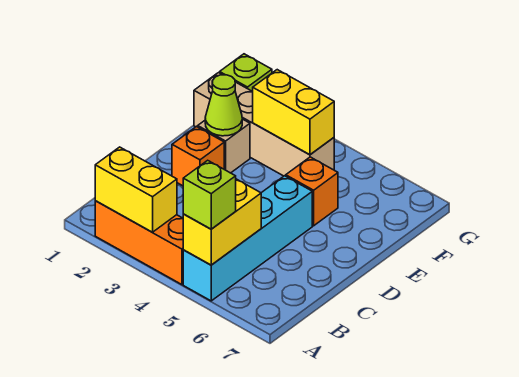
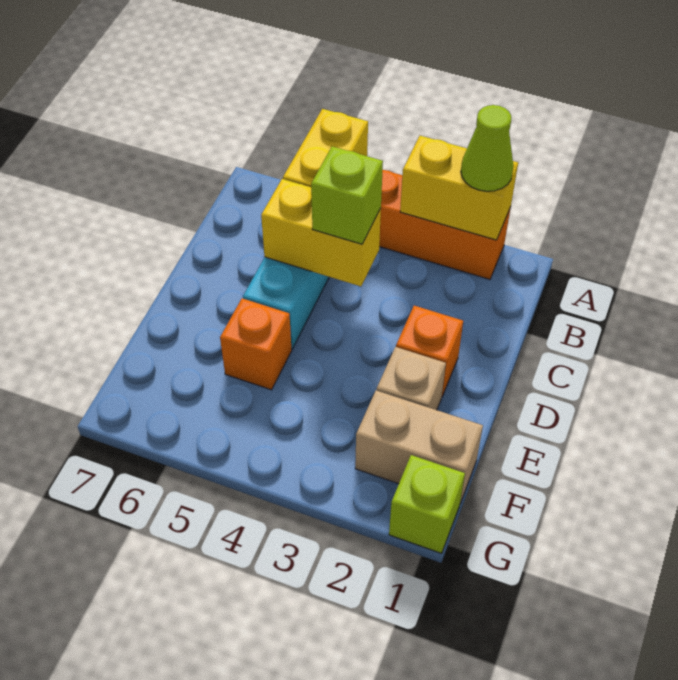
lime 1x1 brick [183,160,236,229] -> lime 1x1 brick moved to [311,147,383,244]
lime 1x1 cone [205,75,242,136] -> lime 1x1 cone moved to [461,105,513,191]
tan 1x4 brick [194,73,334,176] -> tan 1x2 brick [355,390,483,503]
yellow 1x2 brick [253,70,334,155] -> yellow 1x2 brick moved to [261,179,381,286]

